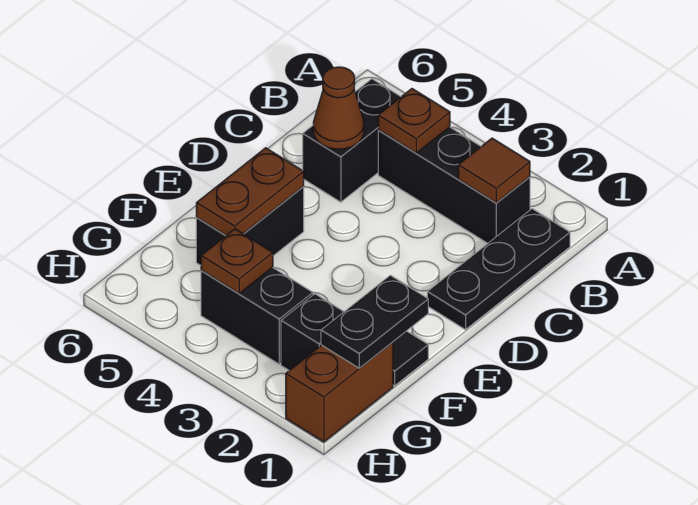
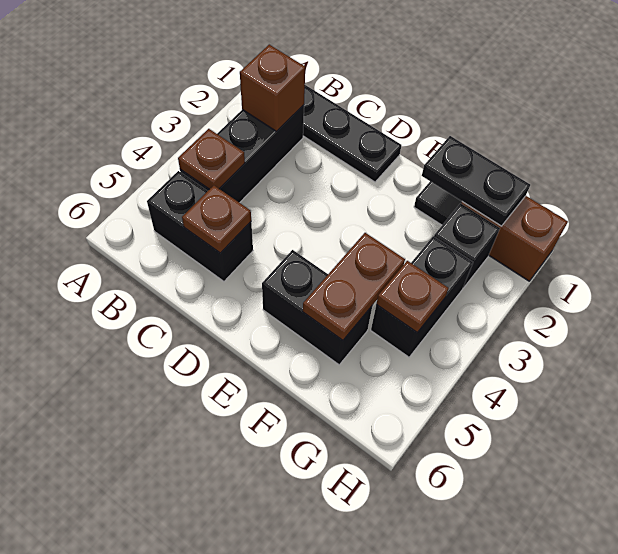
brown 1x1 tile [458,138,530,203] -> brown 1x1 brick [240,45,305,131]
brown 1x1 cone [313,67,364,149] -> brown 1x1 plate [182,186,251,253]
brown 1x2 plate [196,148,304,235] -> brown 1x2 plate turned to [303,233,405,340]

